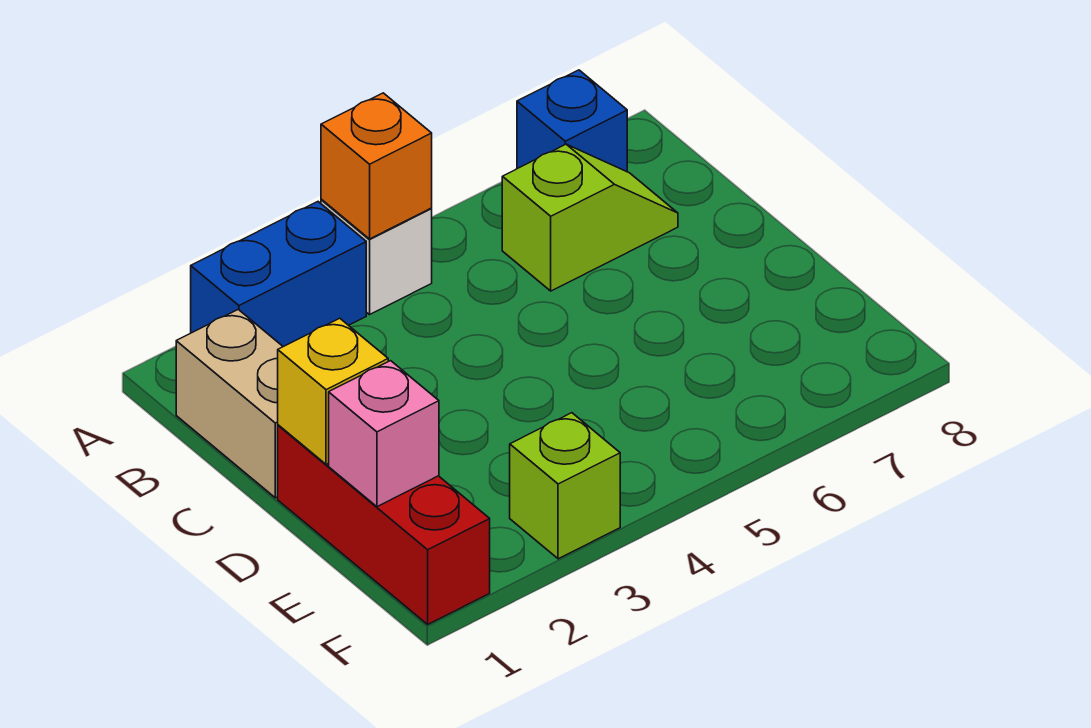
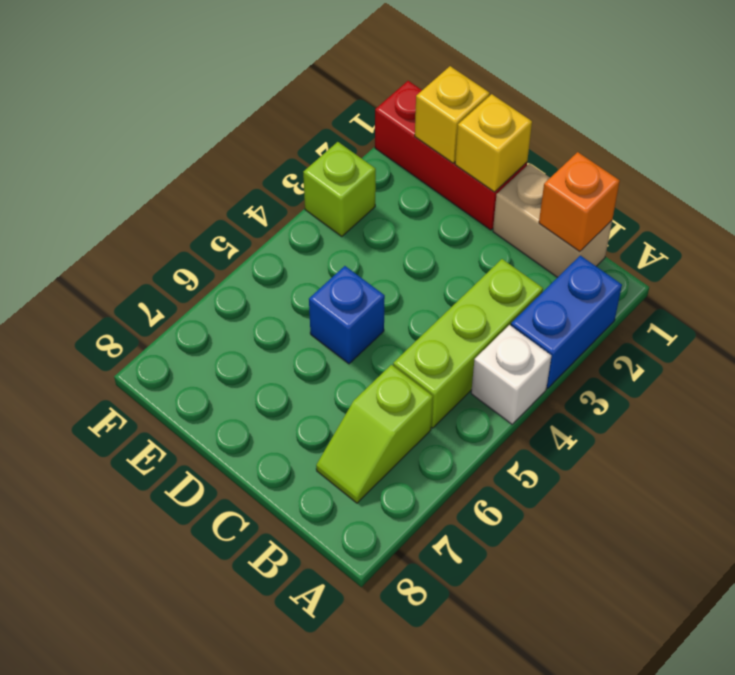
orange 1x1 brick [321,93,432,239] -> orange 1x1 brick moved to [539,152,620,252]
blue 1x1 brick [517,70,627,172] -> blue 1x1 brick moved to [309,266,385,364]
none -> lime 1x3 brick [393,259,543,428]
pink 1x1 brick [329,361,439,507] -> yellow 1x1 brick [415,66,490,163]

